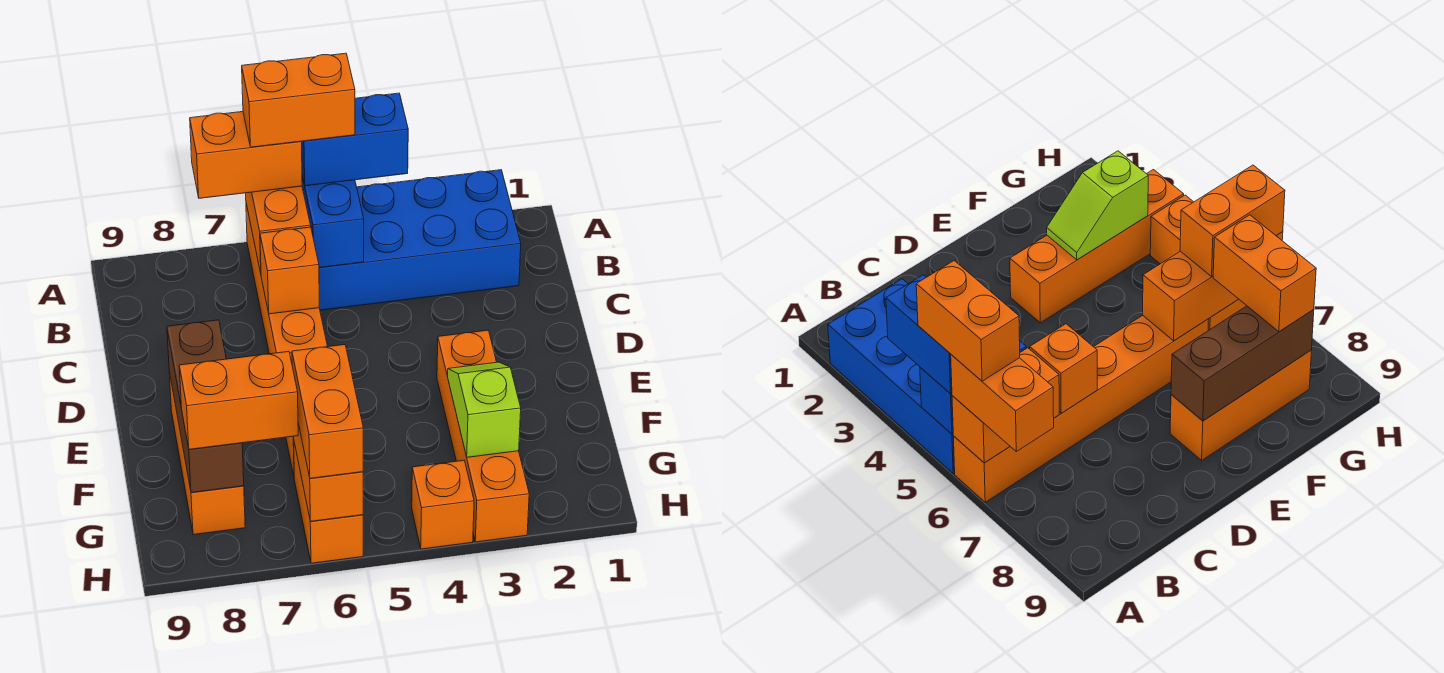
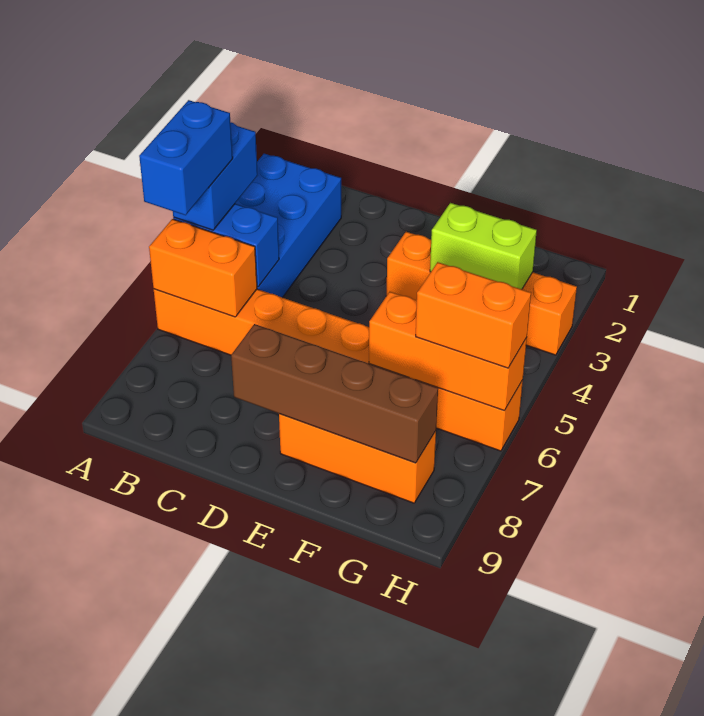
orange 1x2 brick [242,53,355,147] -> blue 1x2 brick [139,100,233,215]
orange 1x2 brick [190,112,302,198] -> none
orange 1x1 brick [260,227,319,314] -> none
brown 1x3 brick [167,320,244,493] -> brown 1x4 brick [231,324,438,463]
lime 1x2 slope [448,362,521,457] -> lime 1x2 brick [430,203,537,289]
orange 1x2 brick [179,351,298,449] -> none
orange 1x1 brick [412,460,474,549] -> none

